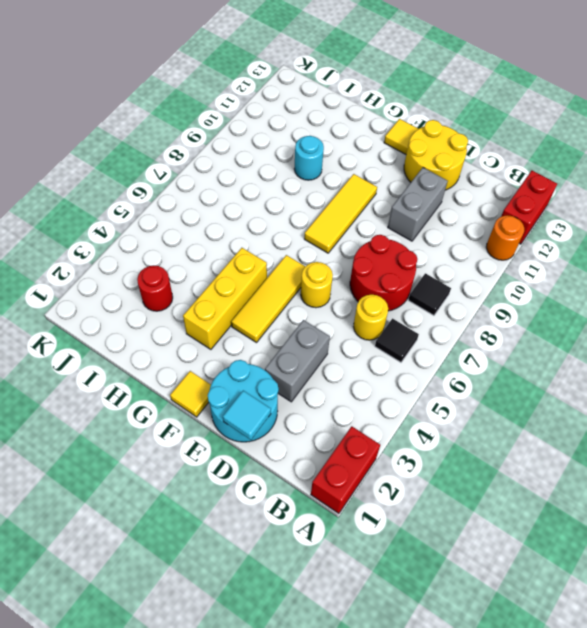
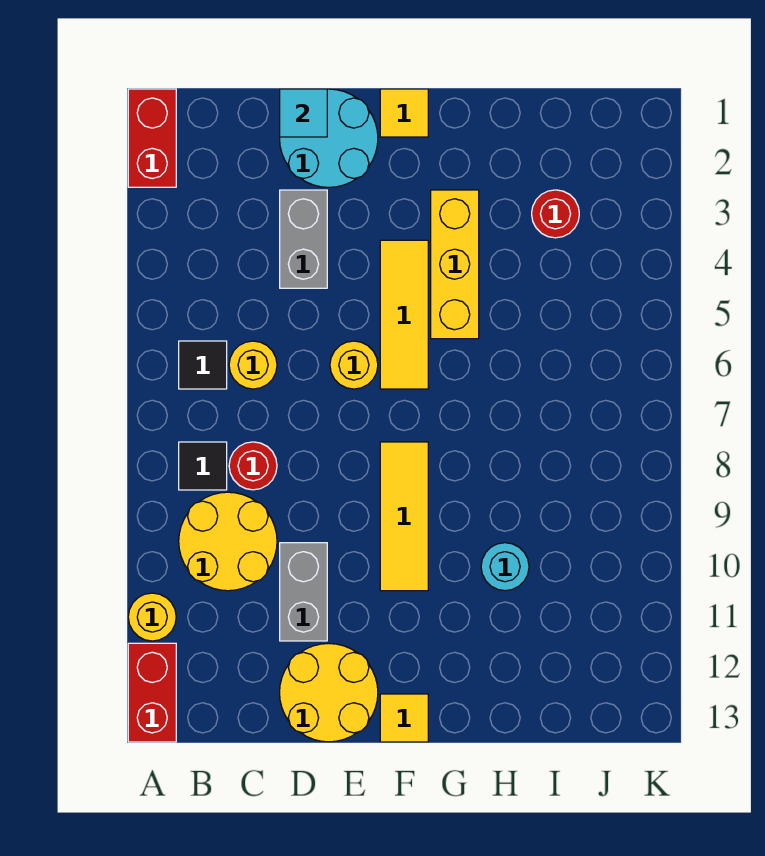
orange 1x1 round brick [486,215,524,260] -> yellow 1x1 round brick [128,593,176,641]
none -> yellow 2x2 round brick [179,492,277,591]
red 2x2 round brick [350,235,417,311] -> red 1x1 round brick [229,442,277,490]

